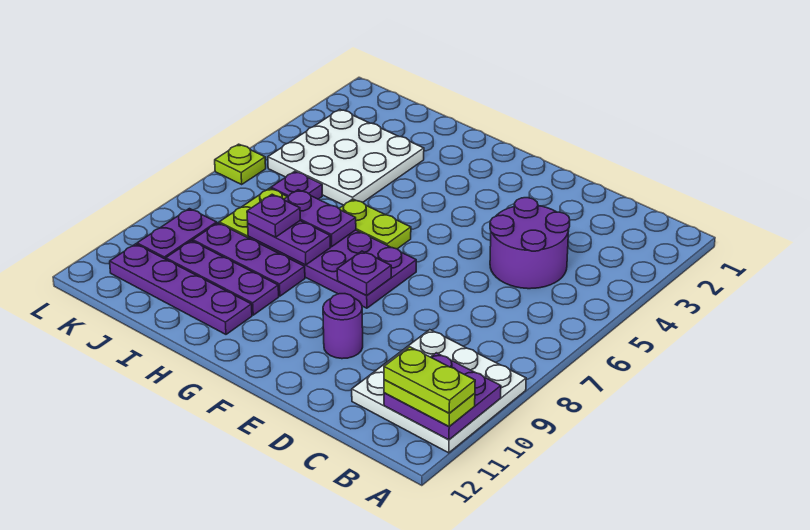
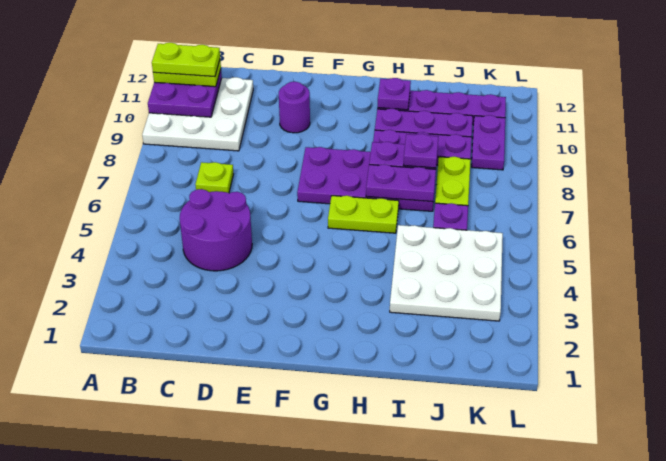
purple 1x1 plate [337,251,391,296] -> purple 1x1 plate moved to [378,78,411,110]
lime 1x1 plate [215,144,266,184] -> lime 1x1 plate moved to [195,162,233,193]

